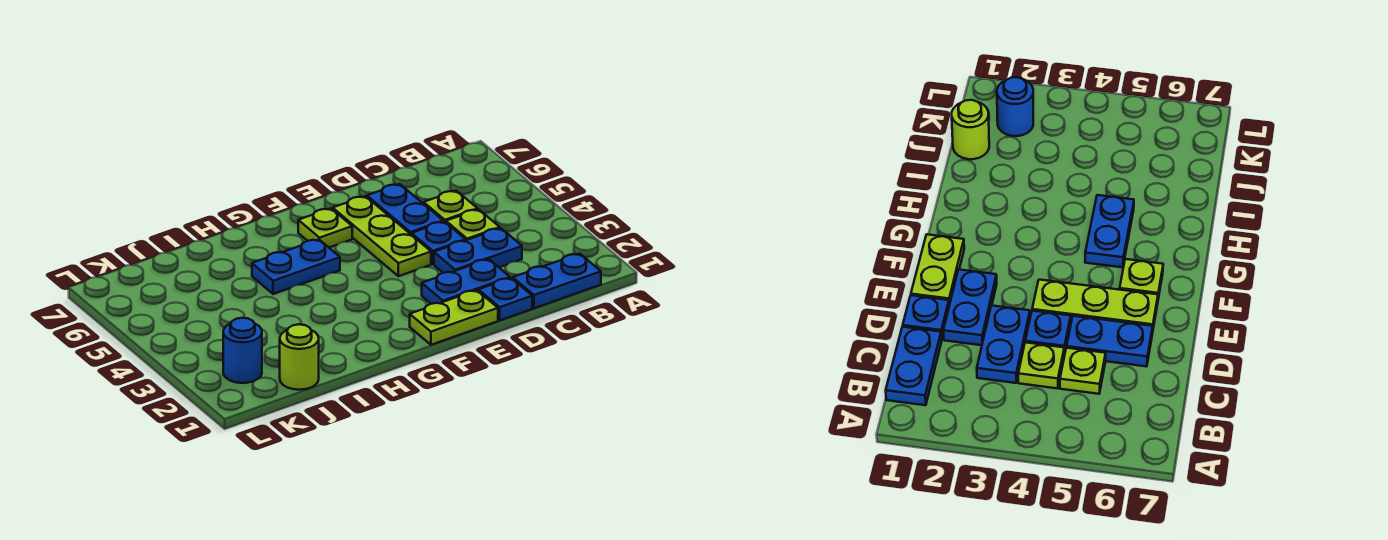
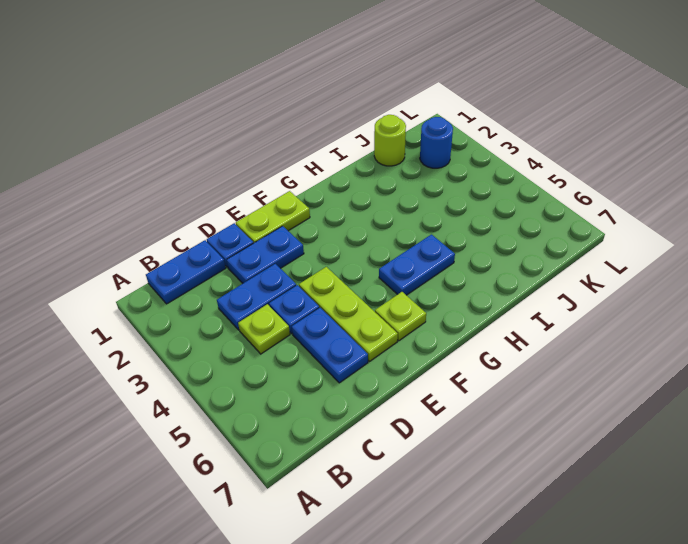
lime 1x1 plate [424,191,478,222] -> none

